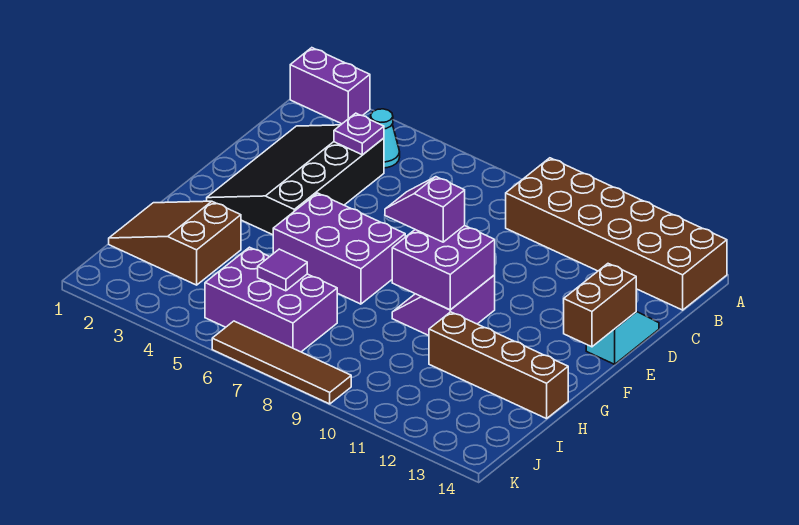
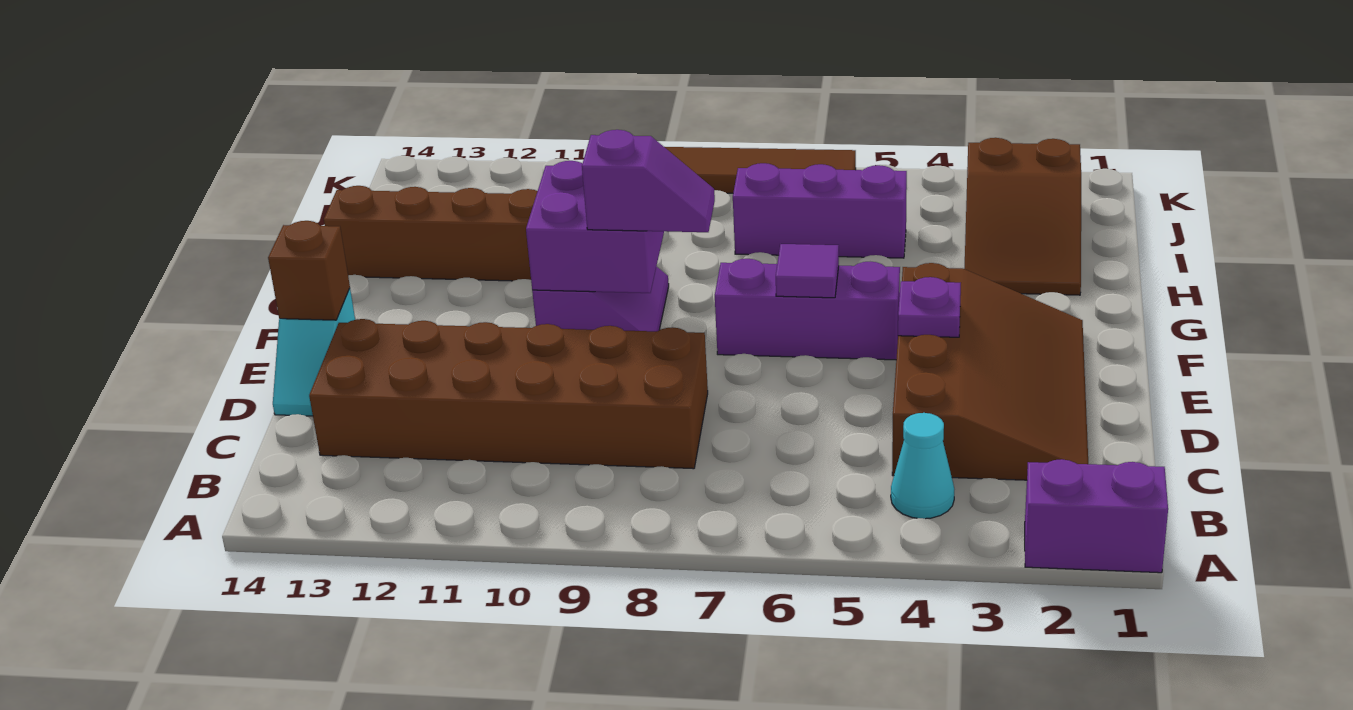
brown 2x6 brick [506,158,727,310] -> brown 2x6 brick moved to [309,319,708,469]
black 3x4 slope [207,125,384,235] -> brown 3x4 slope [892,263,1088,480]
purple 1x1 plate [334,113,384,155] -> purple 1x1 plate moved to [898,277,961,337]
brown 1x2 brick [564,264,636,347] -> brown 1x1 brick [268,221,350,320]
purple 2x3 brick [273,193,405,304] -> purple 1x3 brick [715,259,900,360]
brown 2x3 slope [109,201,241,285] -> brown 2x3 slope turned to [964,138,1081,295]
purple 2x3 brick [205,247,337,352] -> purple 1x3 brick [733,163,907,258]
purple 1x1 tile [258,249,307,291] -> purple 1x1 tile moved to [776,244,839,298]

